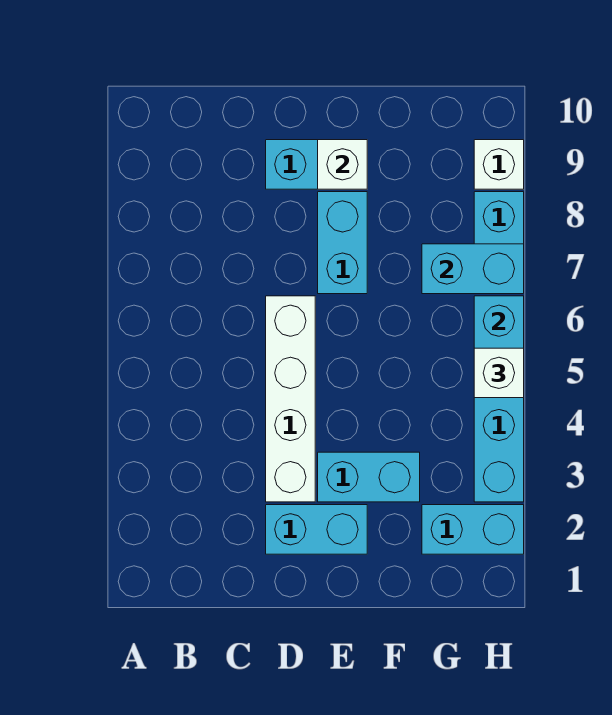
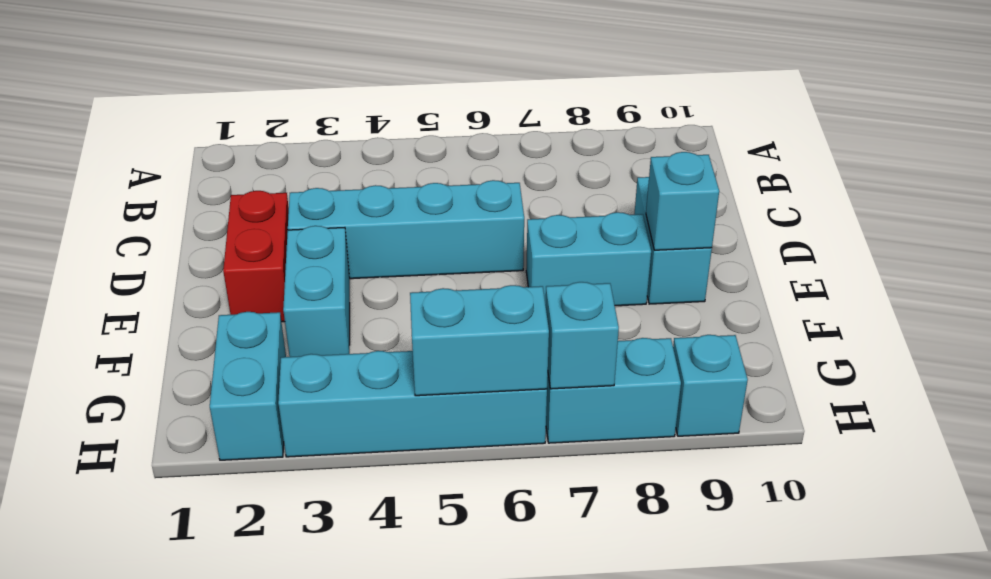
cyan 1x2 brick [266,505,367,554] -> red 1x2 brick [223,191,289,322]
white 1x4 brick [266,296,315,502] -> cyan 1x4 brick [288,180,524,279]
white 1x1 brick [318,140,367,189] -> cyan 1x1 brick [646,152,719,250]
cyan 1x2 brick [422,244,524,294] -> cyan 1x1 brick [545,282,619,389]
white 1x1 brick [474,348,524,398] -> none
white 1x1 brick [474,140,524,189] -> cyan 1x1 brick [673,335,748,436]

